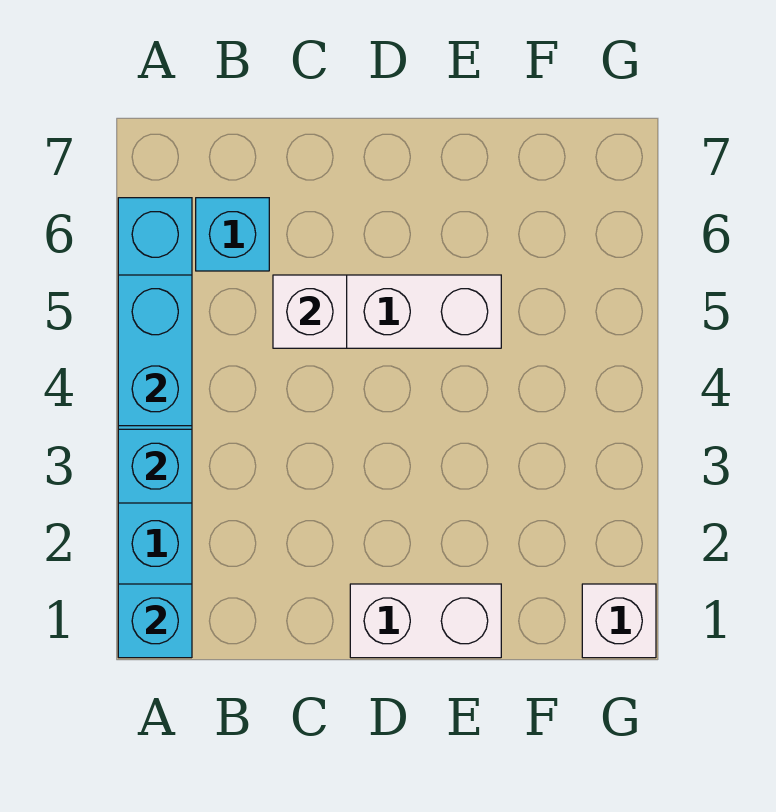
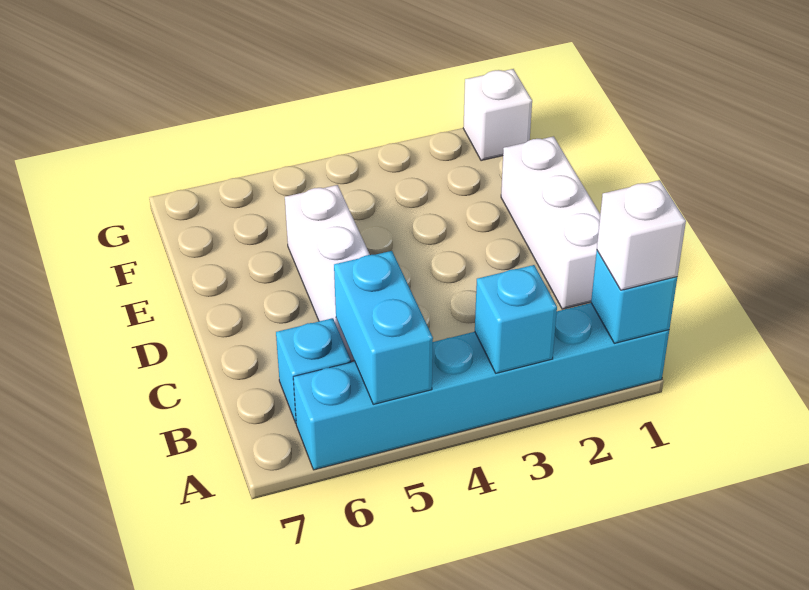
cyan 1x2 brick [118,275,192,426] -> cyan 1x2 brick turned to [334,251,433,404]
white 1x1 brick [273,275,347,348] -> white 1x1 brick moved to [597,180,686,290]
white 1x2 brick [350,584,501,658] -> white 1x3 brick [501,136,600,309]

